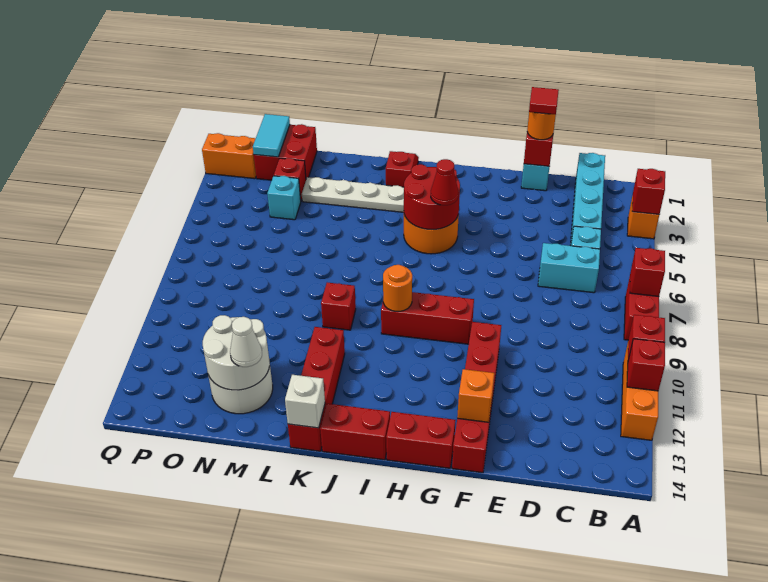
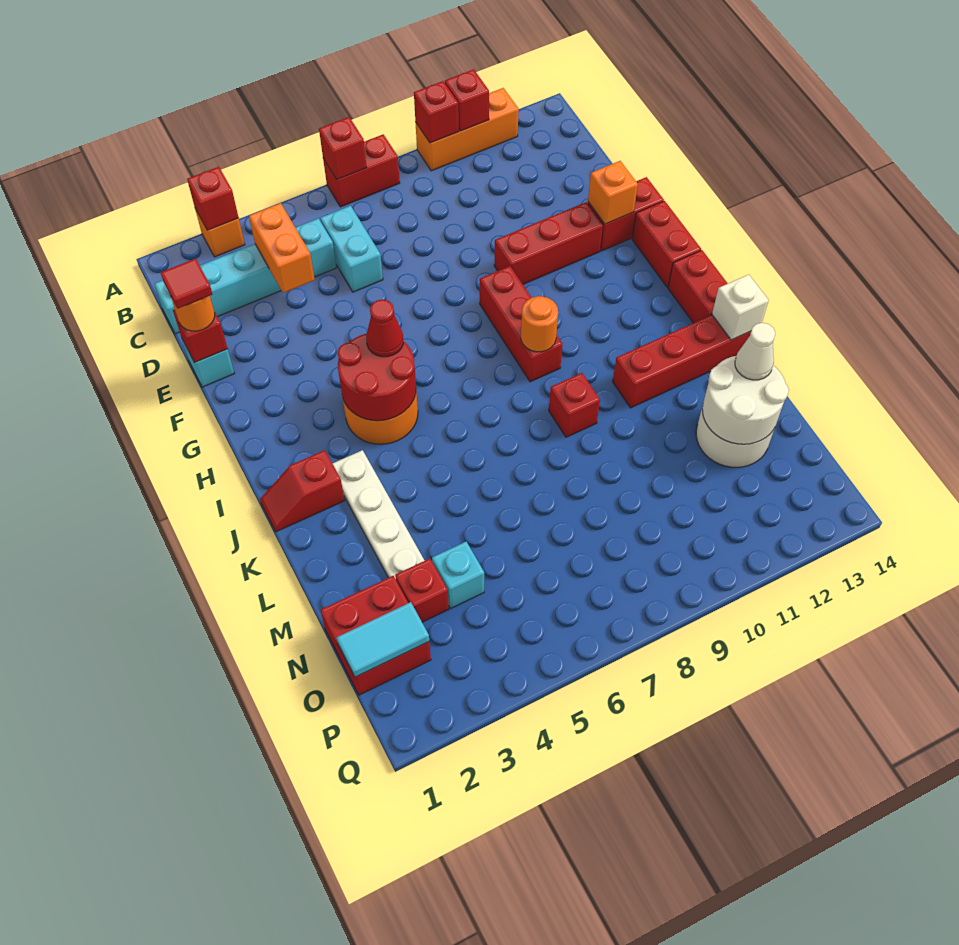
orange 1x2 brick [202,133,256,179] -> orange 1x2 brick moved to [249,203,315,293]

